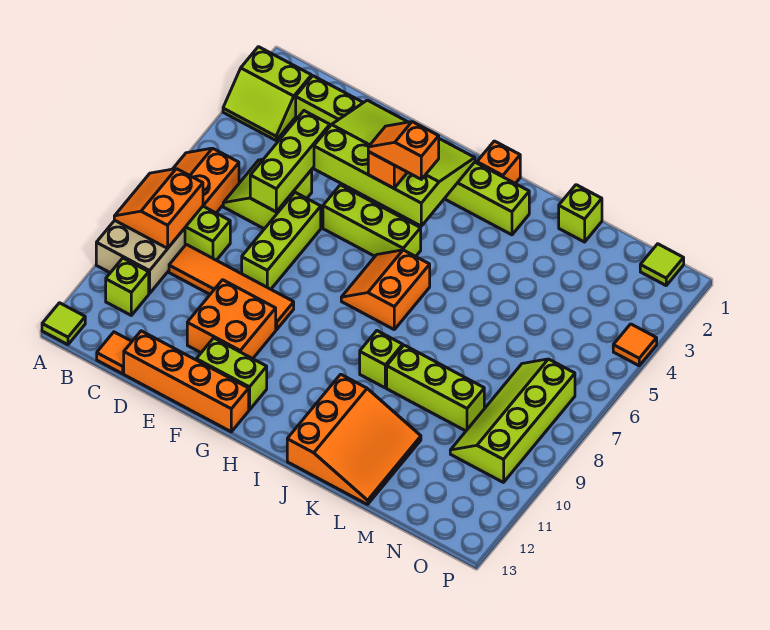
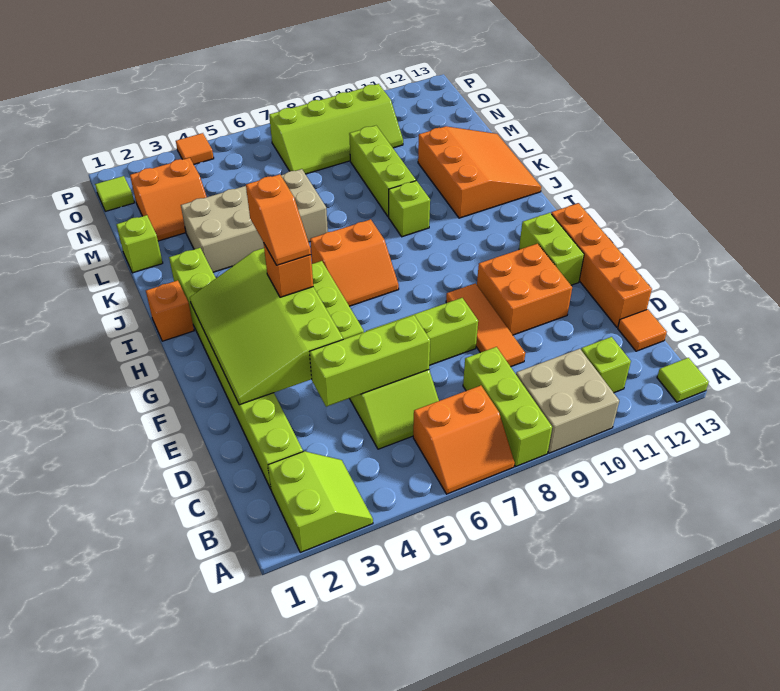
orange 2x2 slope [114,169,203,248] -> orange 2x2 slope moved to [130,158,207,241]
orange 1x4 tile [169,244,294,330] -> orange 1x3 tile [446,283,525,367]
orange 3x3 slope [287,374,421,504] -> orange 3x3 slope turned to [418,126,541,218]
none -> tan 2x4 brick [181,169,328,272]

